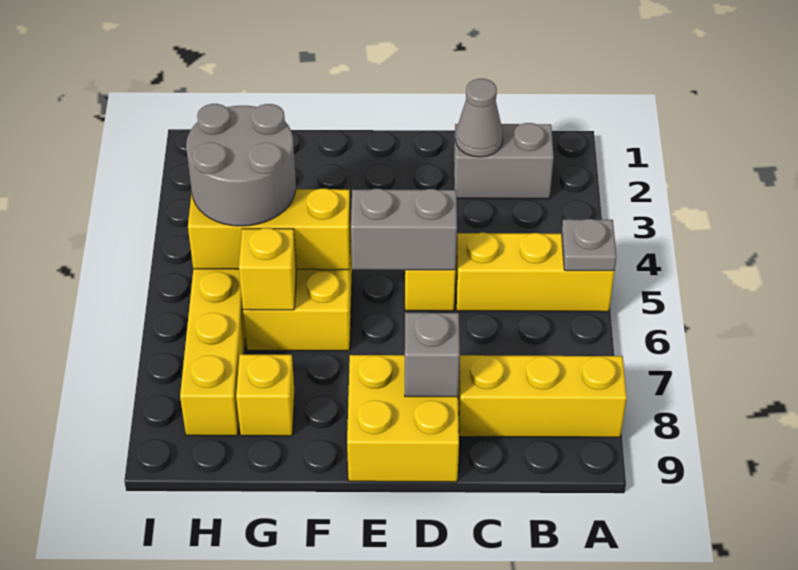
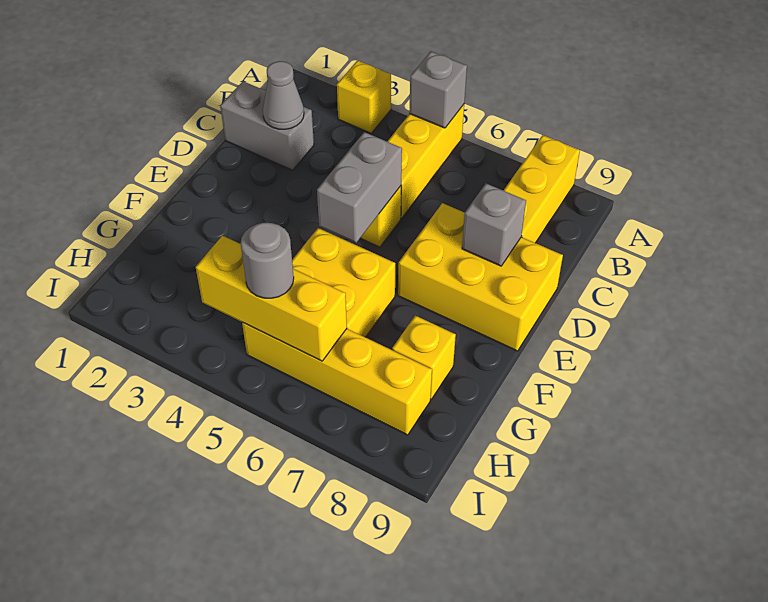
grey 1x1 plate [562,219,617,271] -> grey 1x1 brick [409,52,467,128]
grey 1x2 brick [454,123,554,199] -> grey 1x2 brick turned to [220,81,314,170]
yellow 2x2 brick [347,355,459,482] -> yellow 2x3 brick [398,203,563,351]
yellow 1x3 brick [188,189,351,270] -> yellow 1x3 brick turned to [196,236,347,361]
grey 2x2 round brick [186,104,296,226] -> grey 1x1 round brick [241,223,294,298]
yellow 1x1 brick [239,228,297,310] -> yellow 1x1 brick moved to [337,61,391,133]

